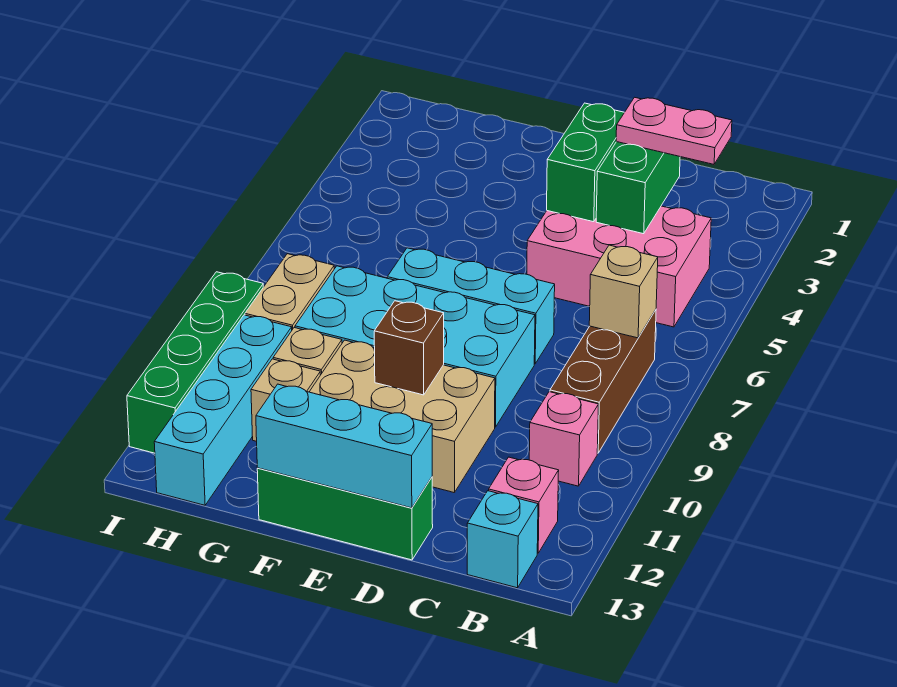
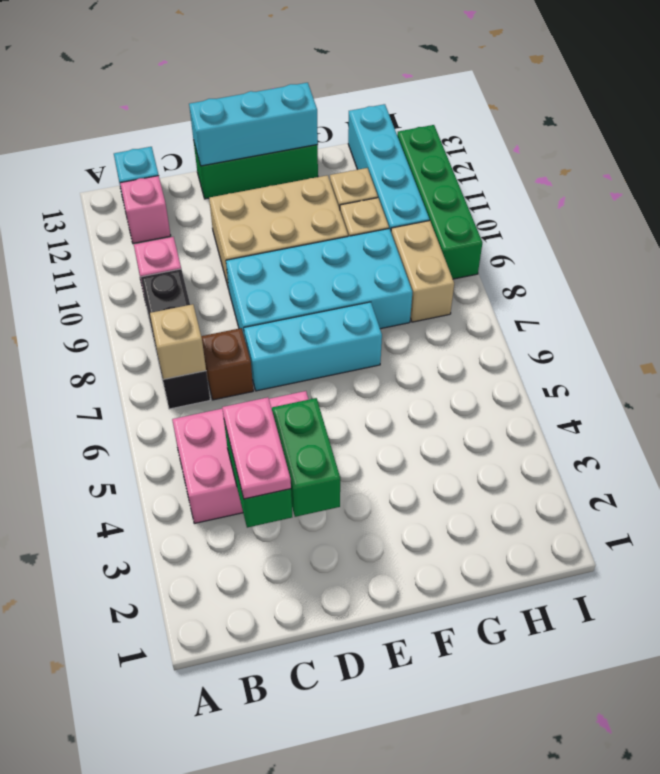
pink 1x2 plate [616,97,732,164] -> pink 1x2 plate turned to [222,397,291,499]
brown 1x3 brick [550,310,656,453] -> black 1x3 brick [141,269,210,409]
brown 1x1 brick [374,301,444,395] -> brown 1x1 brick moved to [201,328,253,400]

